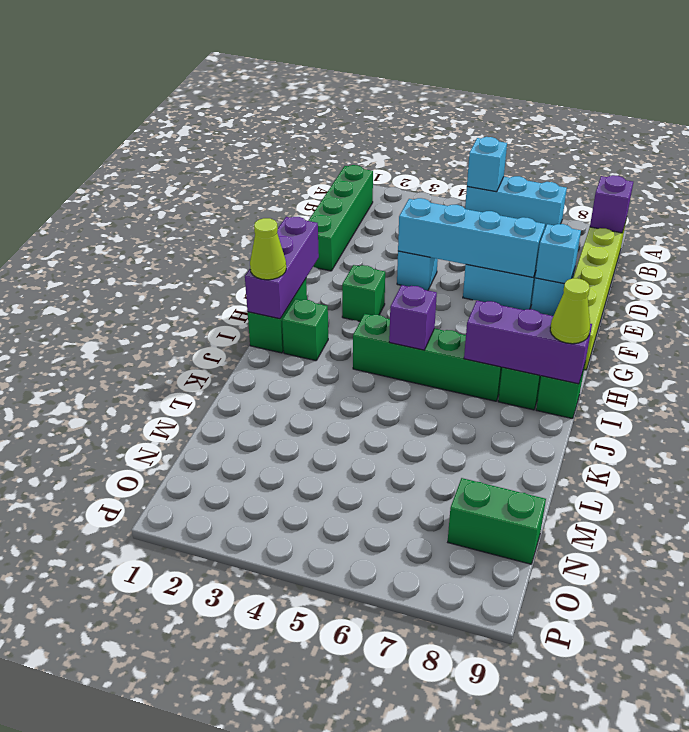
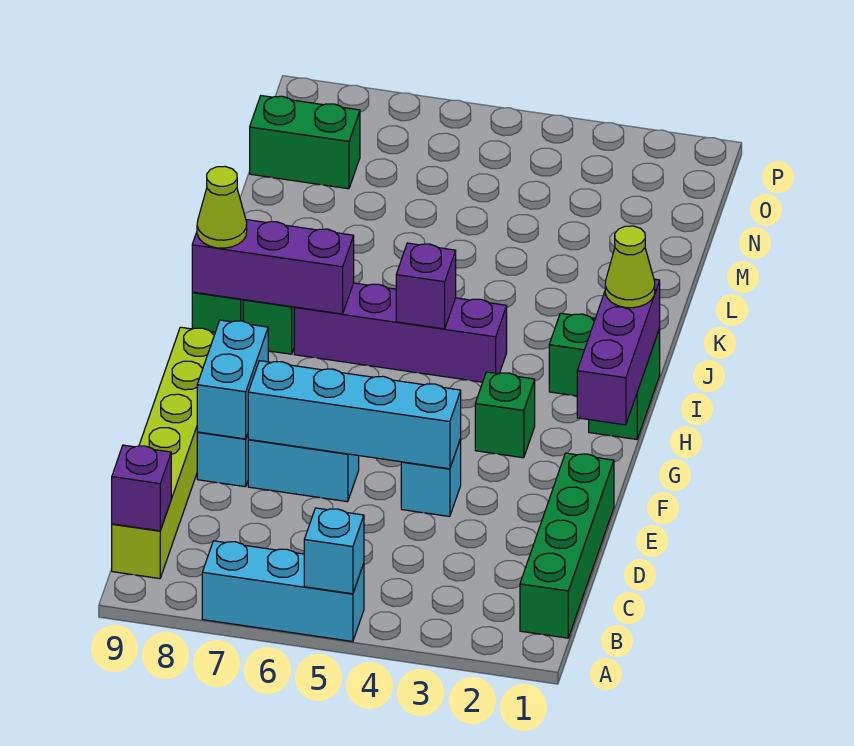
cyan 1x1 brick [535,224,581,284] -> cyan 1x2 brick [197,320,268,439]
green 1x4 brick [353,314,502,401] -> purple 1x4 brick [294,283,507,382]

